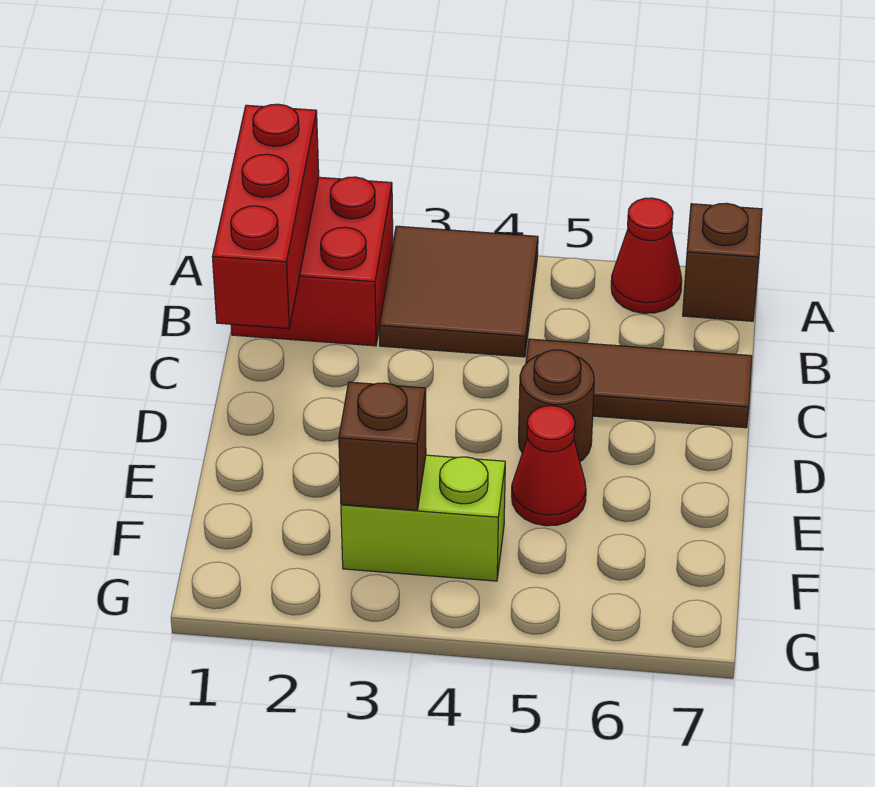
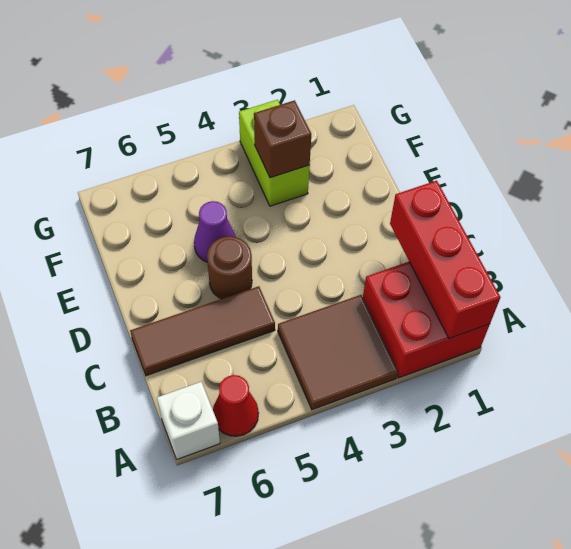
brown 1x1 brick [683,203,762,321] -> white 1x1 brick [157,382,220,459]
red 1x1 cone [512,406,586,526] -> purple 1x1 cone [194,201,235,262]
lime 1x2 brick [341,455,505,581] -> lime 1x2 brick turned to [239,100,310,206]

